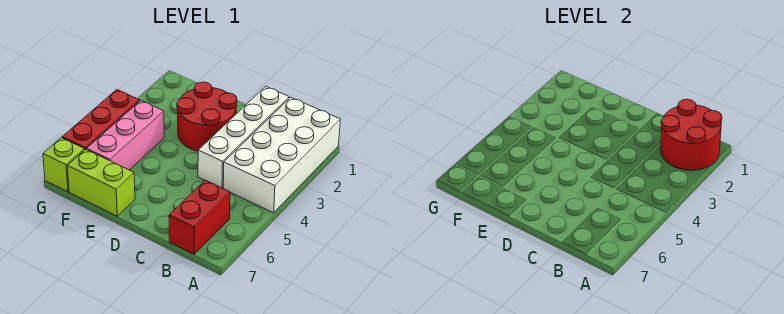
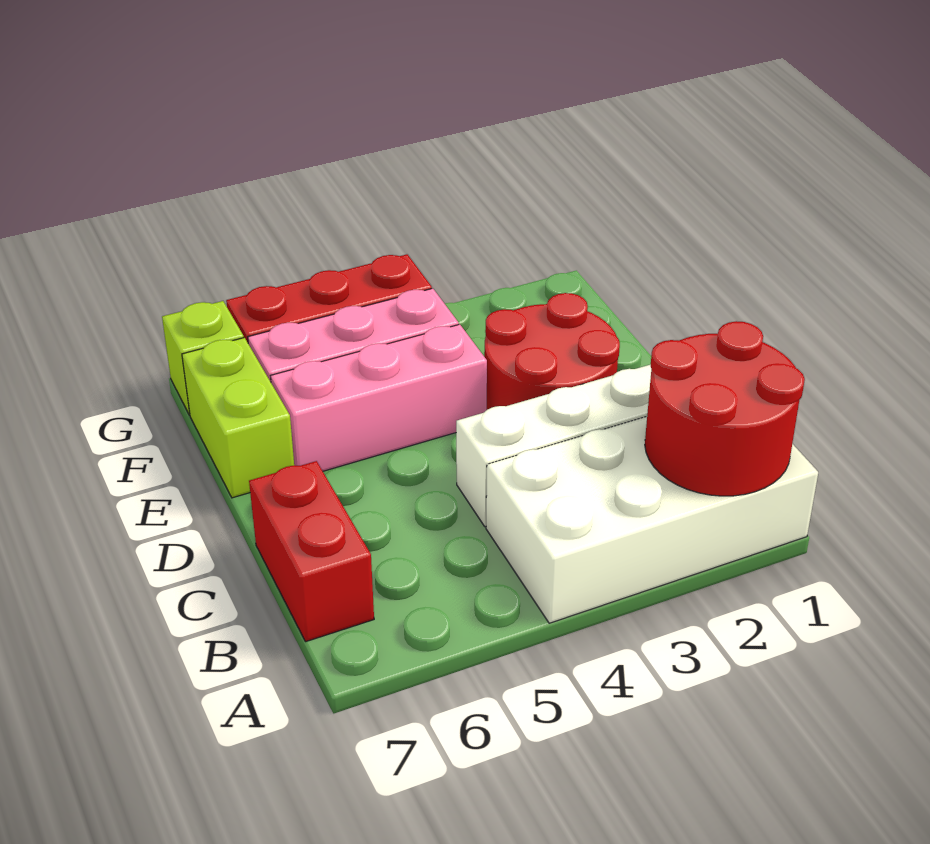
red 1x2 brick [169,180,230,254] -> red 1x2 brick turned to [249,461,374,642]
none -> pink 1x3 brick [271,324,487,471]

